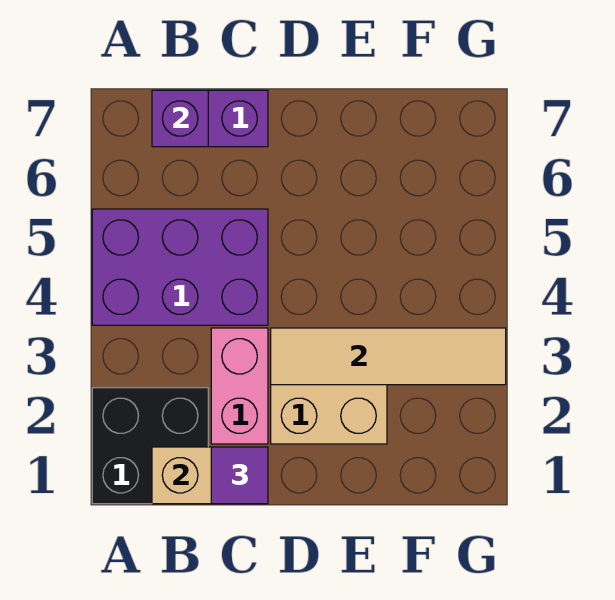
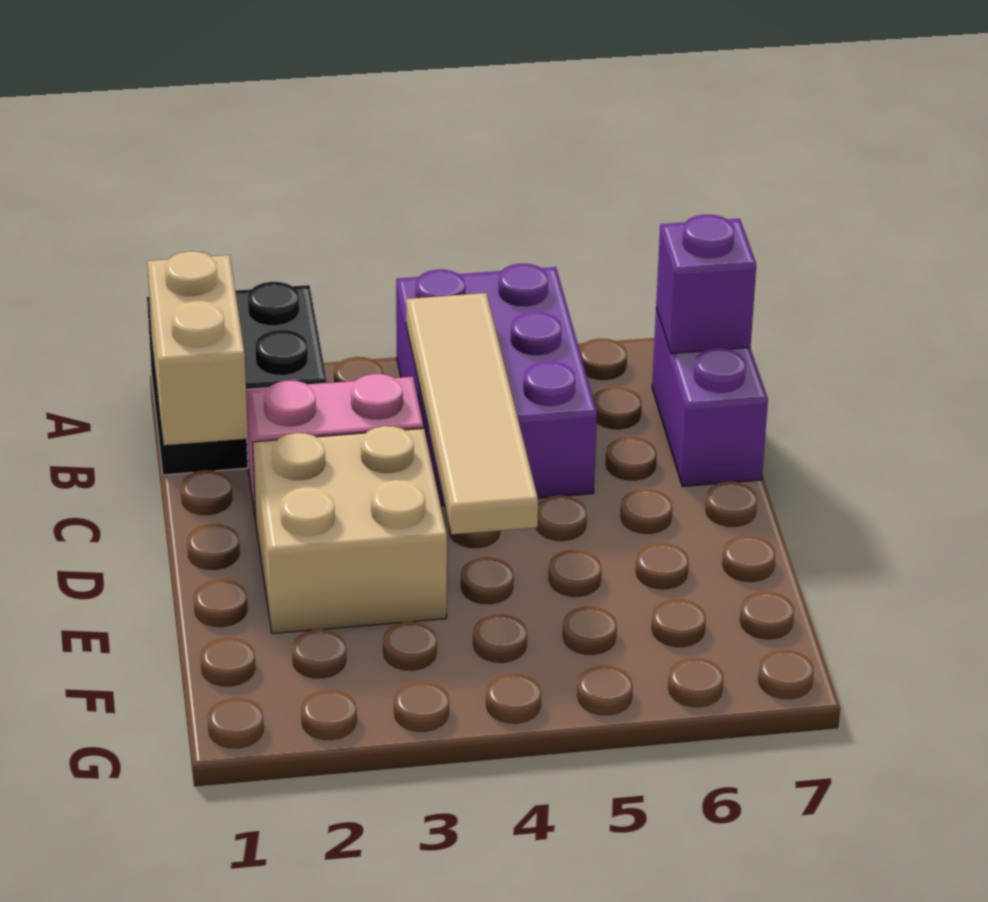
purple 1x1 tile [211,447,268,504] -> none
tan 1x4 tile [271,328,506,385] -> tan 1x4 tile moved to [406,293,538,534]

